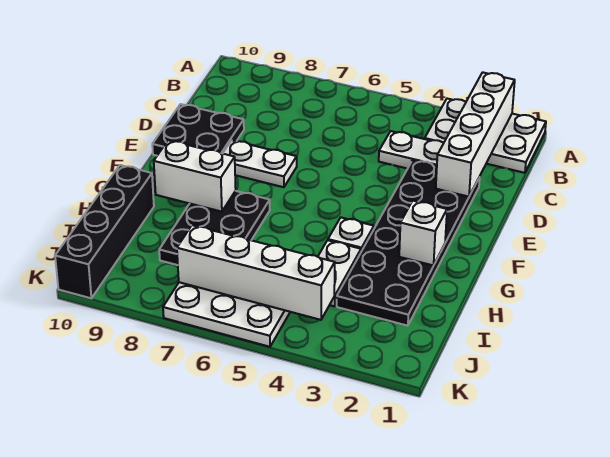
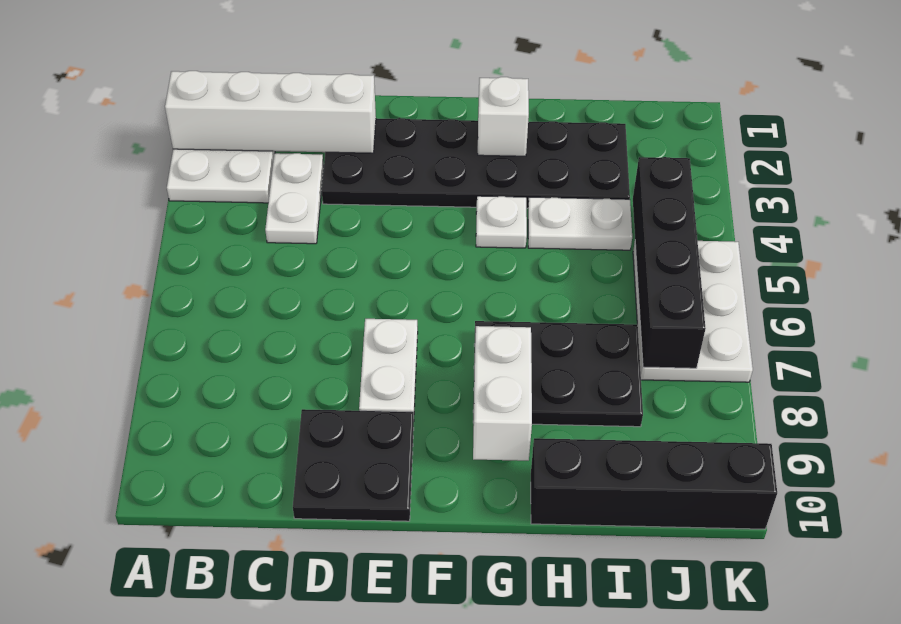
white 1x4 brick [177,225,335,320] -> black 1x4 brick [633,157,706,368]

